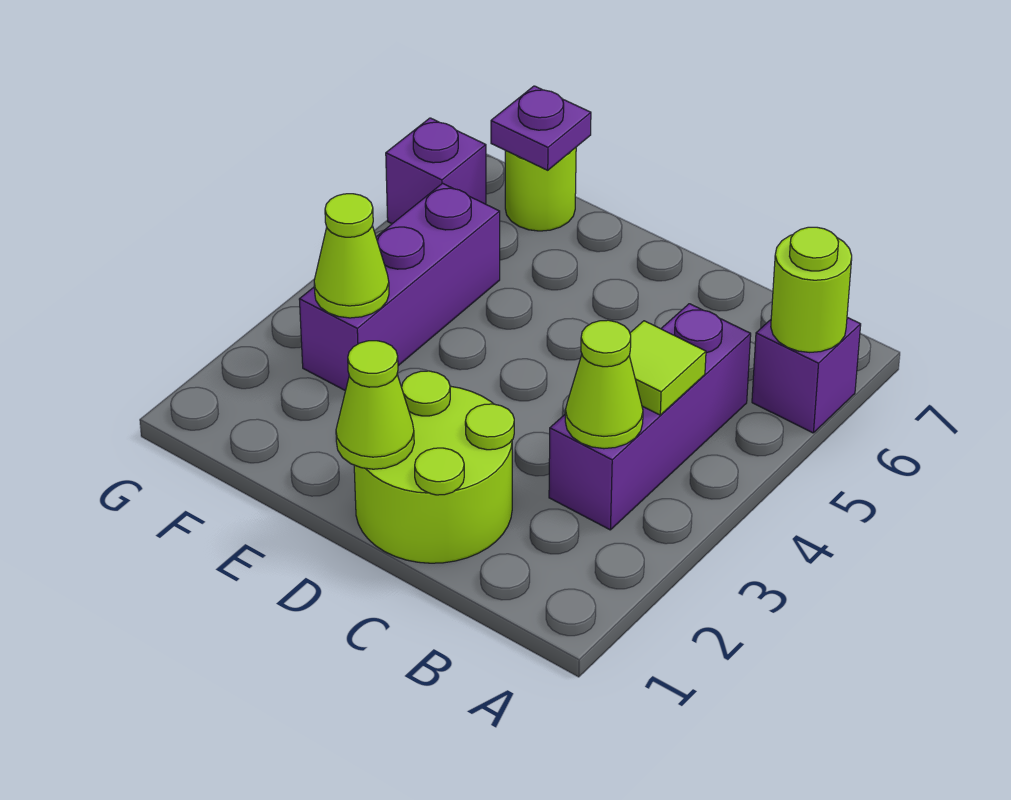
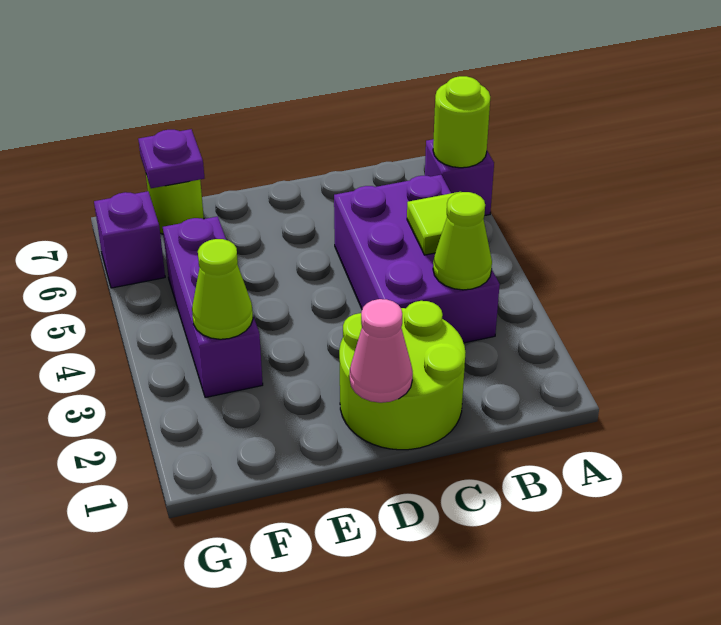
purple 1x3 brick [549,304,751,530] -> purple 2x3 brick [334,175,500,343]
lime 1x1 cone [336,341,414,469] -> pink 1x1 cone [350,299,413,403]

